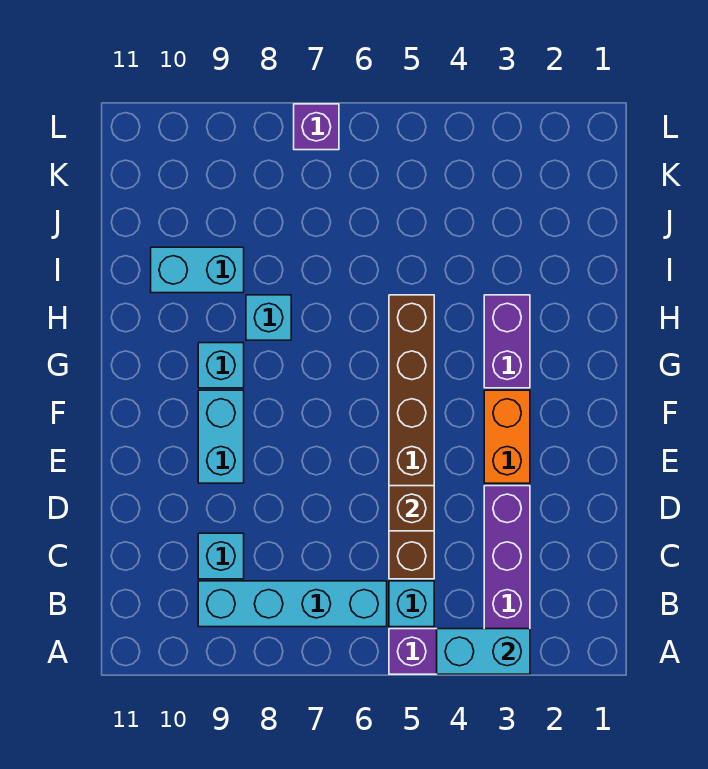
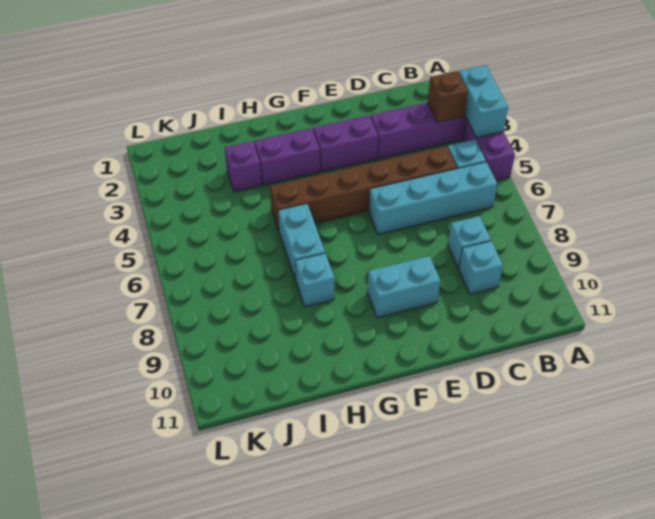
cyan 1x4 brick [198,581,387,627] -> cyan 1x4 brick turned to [369,162,497,234]
brown 1x1 brick [389,486,434,531] -> brown 1x1 brick moved to [428,71,468,122]
orange 1x2 brick [484,390,530,483] -> purple 1x2 brick [313,115,378,172]
cyan 1x1 brick [198,343,244,388] -> cyan 1x1 brick moved to [448,216,491,269]
cyan 1x2 brick [151,247,244,293] -> cyan 1x2 brick moved to [278,204,325,280]
purple 1x1 brick [294,104,339,150] -> purple 1x1 brick moved to [224,141,262,192]

